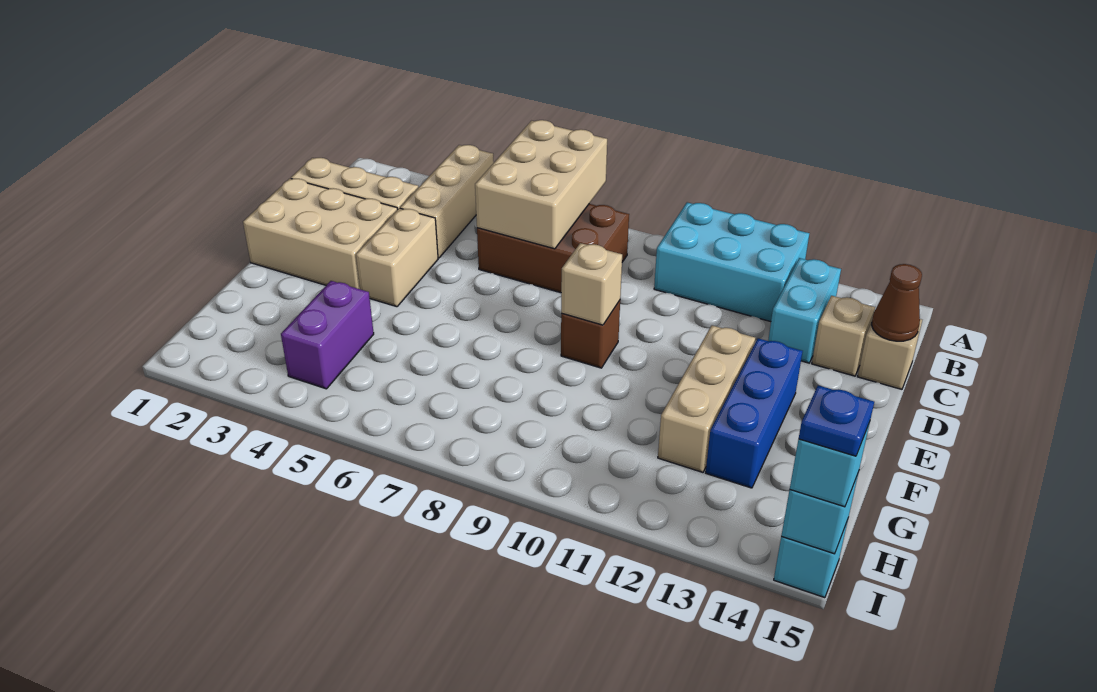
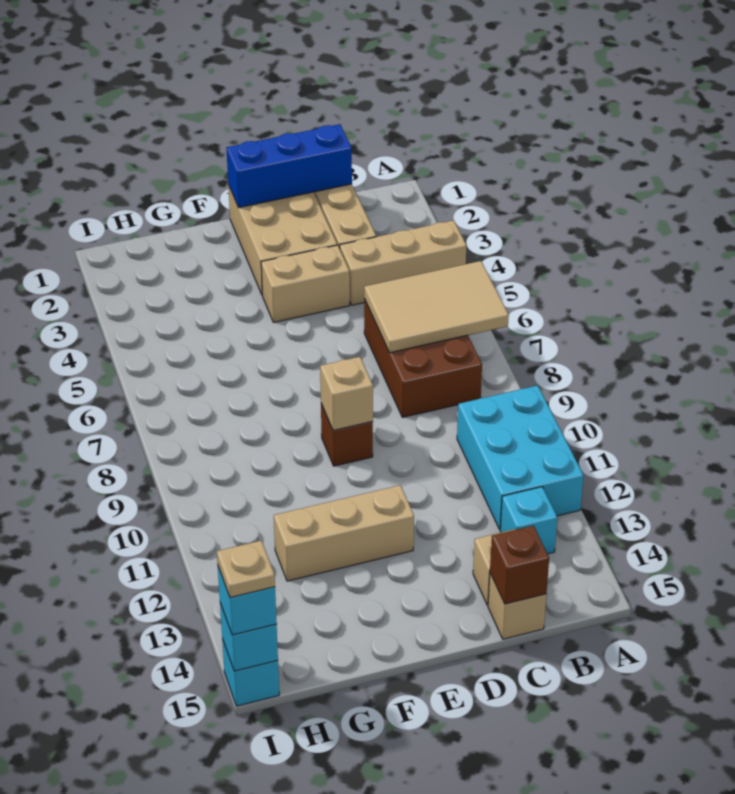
tan 2x3 brick [475,120,607,249] -> tan 2x3 tile [364,261,509,353]
cyan 1x2 brick [768,258,841,363] -> cyan 1x1 brick [500,487,557,554]
brown 1x1 cone [872,264,922,341] -> brown 1x1 brick [490,526,549,604]
blue 1x3 brick [706,338,803,488] -> blue 1x3 brick moved to [226,124,352,208]
purple 1x2 brick [281,281,374,389] -> none
blue 1x1 plate [799,385,874,456] -> tan 1x1 plate [217,541,275,597]

